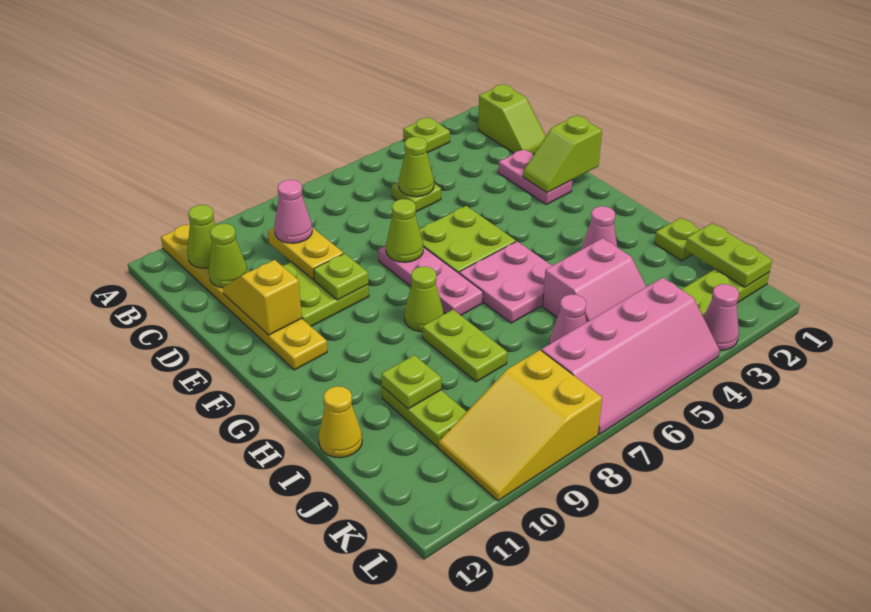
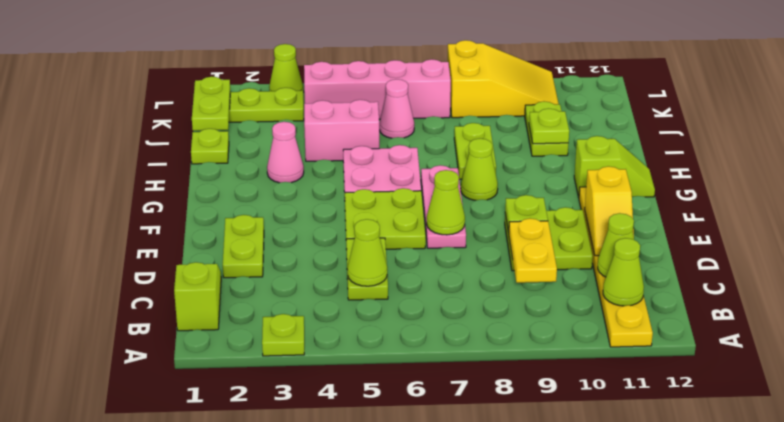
lime 1x1 plate [392,182,441,212] -> lime 1x2 plate [346,238,388,300]
pink 1x1 cone [274,180,312,243] -> none
pink 1x2 plate [498,149,572,204] -> lime 1x2 plate [223,215,264,278]
lime 1x2 slope [523,115,602,192] -> lime 1x2 slope moved to [574,136,655,197]
yellow 1x1 cone [318,386,362,458] -> none
pink 1x1 cone [703,284,739,350] -> lime 1x1 cone [269,44,304,92]

